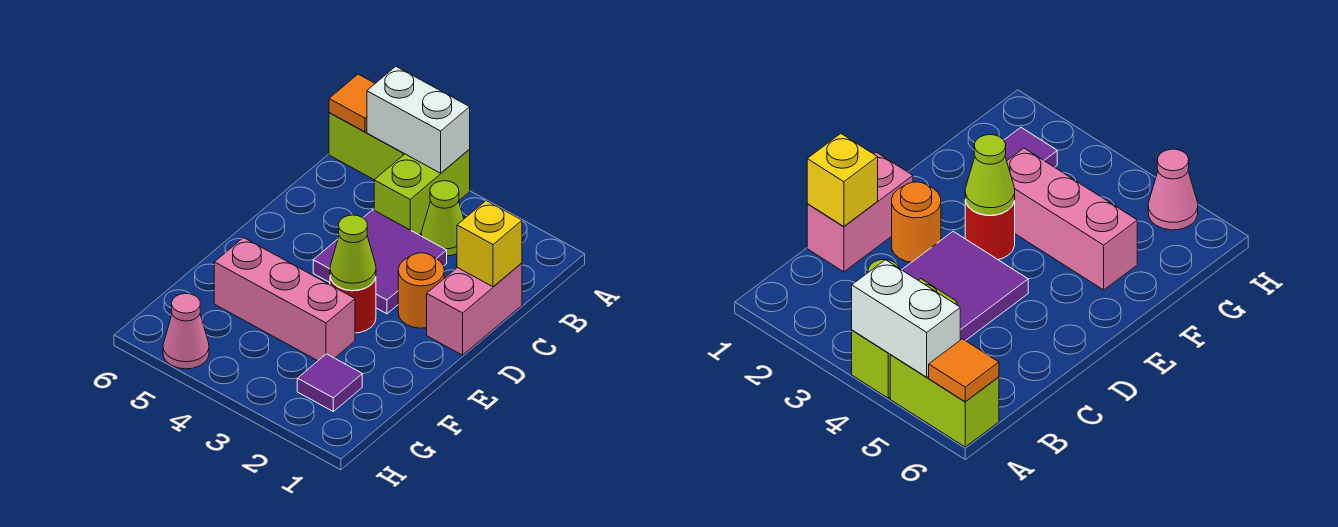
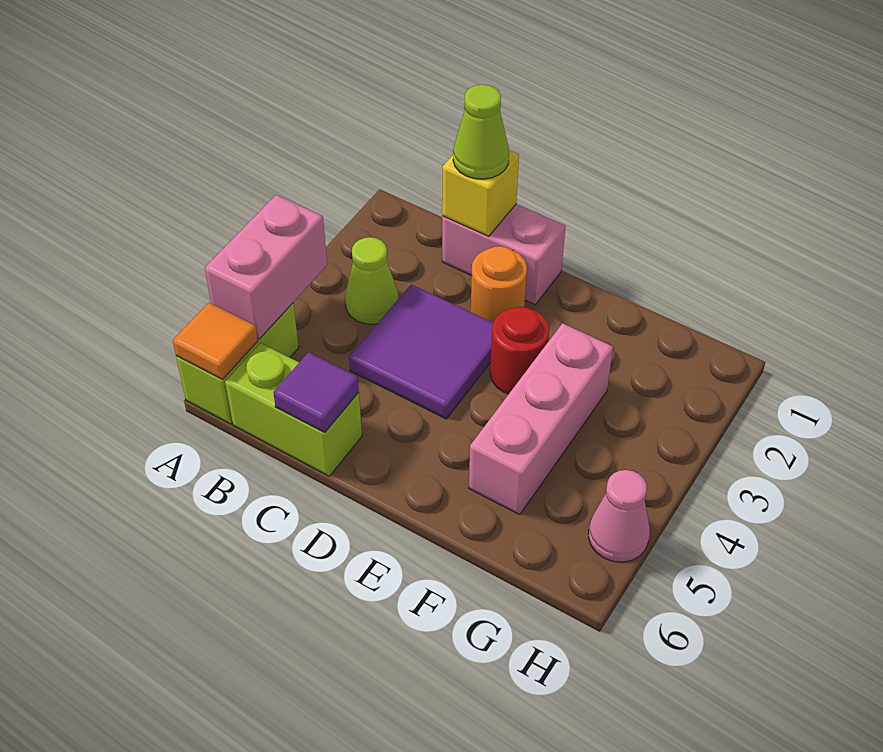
lime 1x2 brick [374,150,470,235] -> lime 1x2 brick moved to [225,343,362,476]
white 1x2 brick [367,67,470,173] -> pink 1x2 brick [205,195,327,339]
lime 1x1 cone [330,215,376,291] -> lime 1x1 cone moved to [453,84,509,179]
purple 1x1 tile [297,354,362,411] -> purple 1x1 tile moved to [273,352,359,432]

